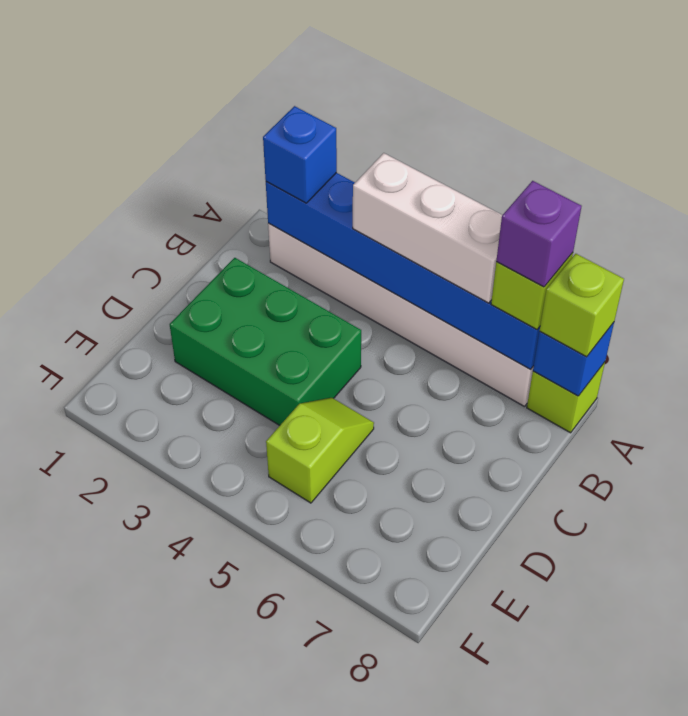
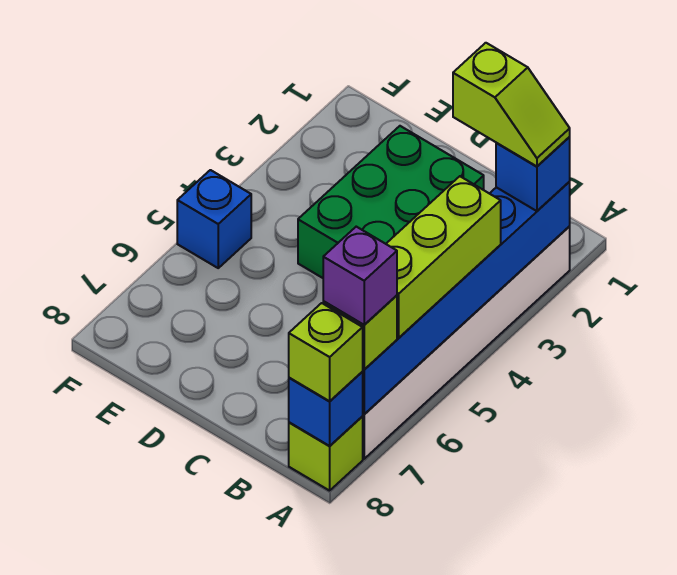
white 1x3 brick [353,153,502,303] -> lime 1x3 brick [386,176,501,338]
lime 1x2 slope [266,398,374,503] -> lime 1x2 slope moved to [453,43,570,166]
none -> blue 1x1 brick [177,170,251,268]

